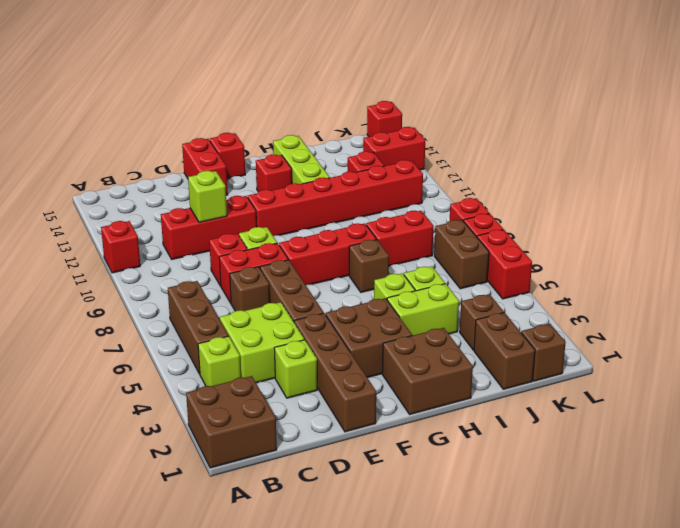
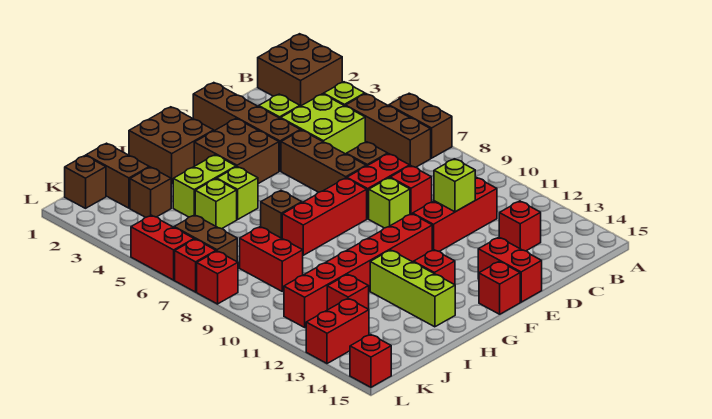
none -> brown 1x2 brick [389,93,452,158]
red 1x1 brick [101,221,140,273] -> red 1x1 brick moved to [499,201,541,251]
red 1x2 brick [366,211,434,266] -> red 1x2 brick turned to [240,227,303,291]

